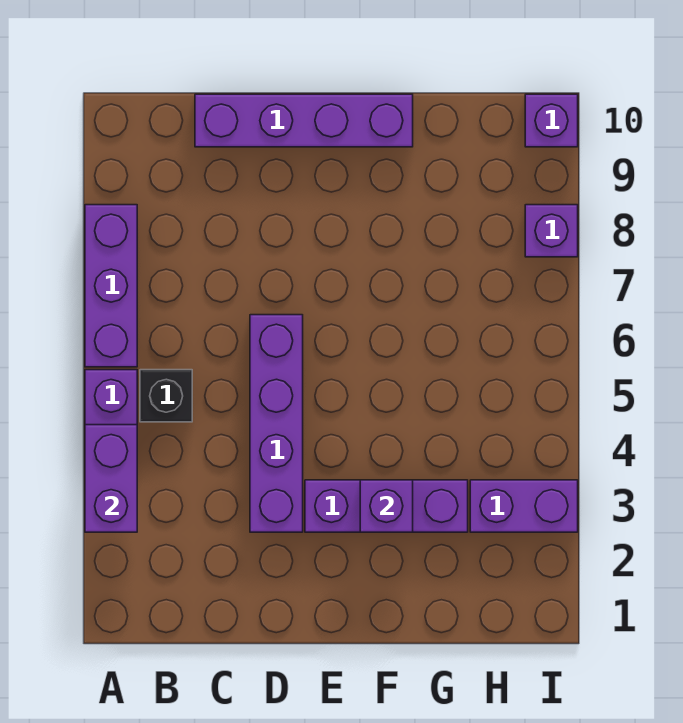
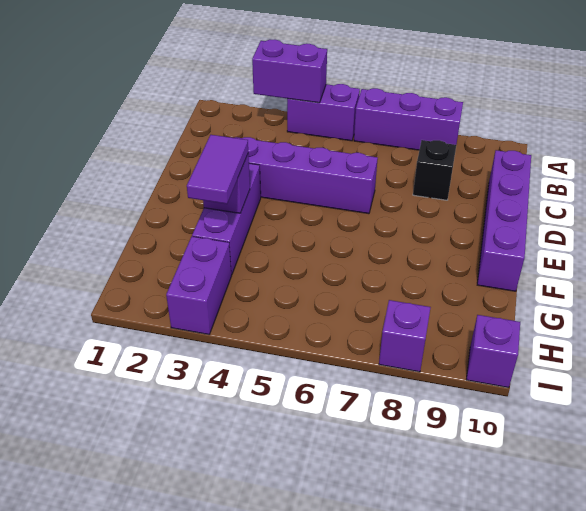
black 1x1 brick [140,370,192,422] -> black 1x1 brick moved to [413,140,456,200]
none -> purple 1x2 tile [187,135,248,204]

